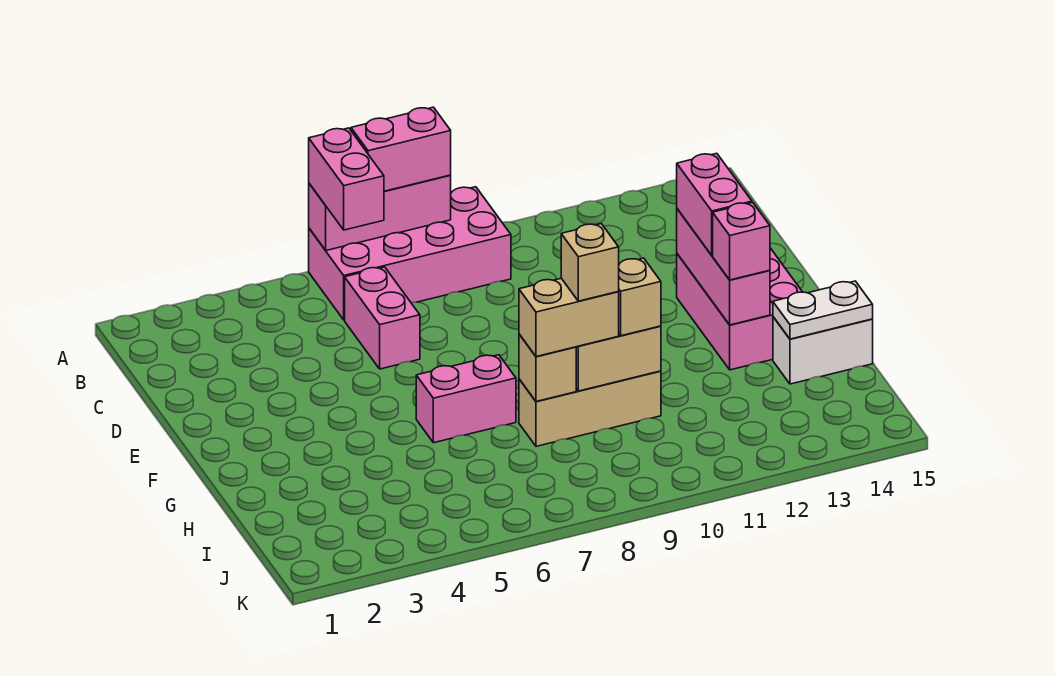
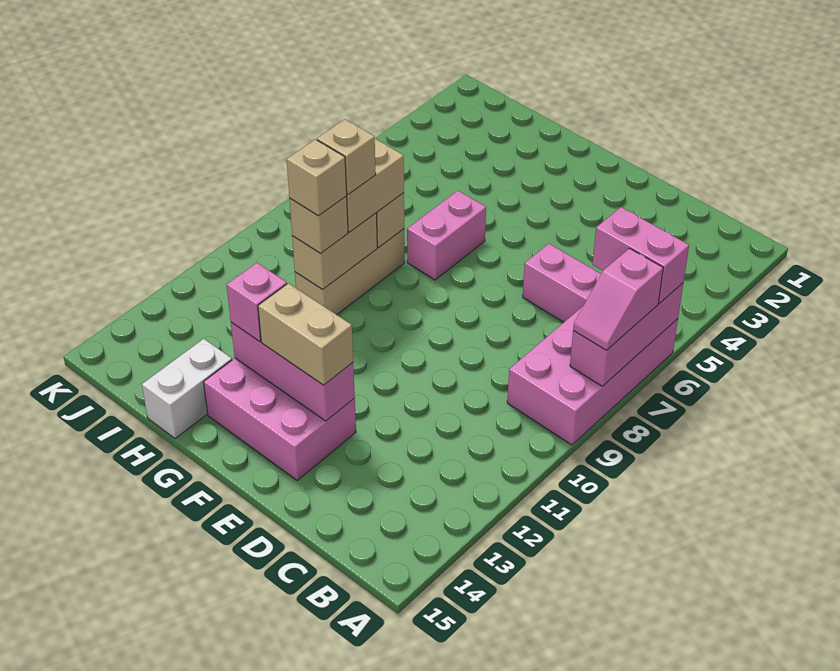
pink 1x2 brick [351,107,451,191] -> pink 1x2 slope [573,248,663,350]
pink 1x2 brick [677,153,752,255] -> tan 1x2 brick [258,283,353,385]
none -> tan 1x1 brick [287,139,347,216]
white 1x2 plate [773,281,873,339] -> none

